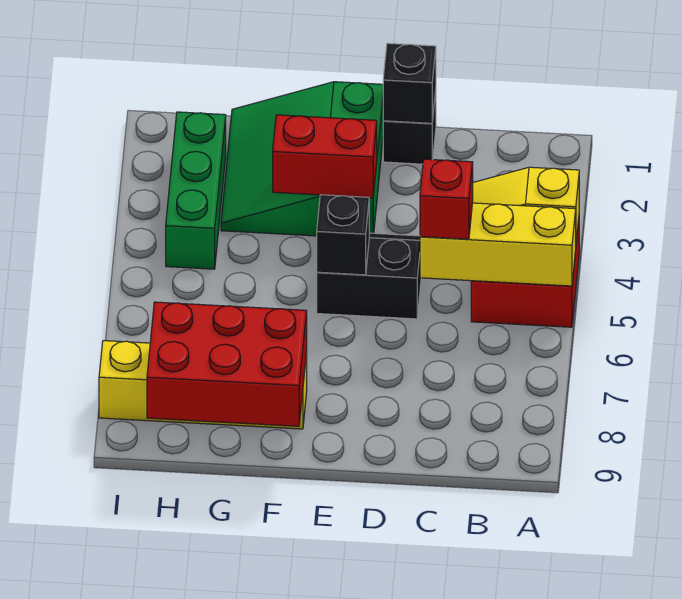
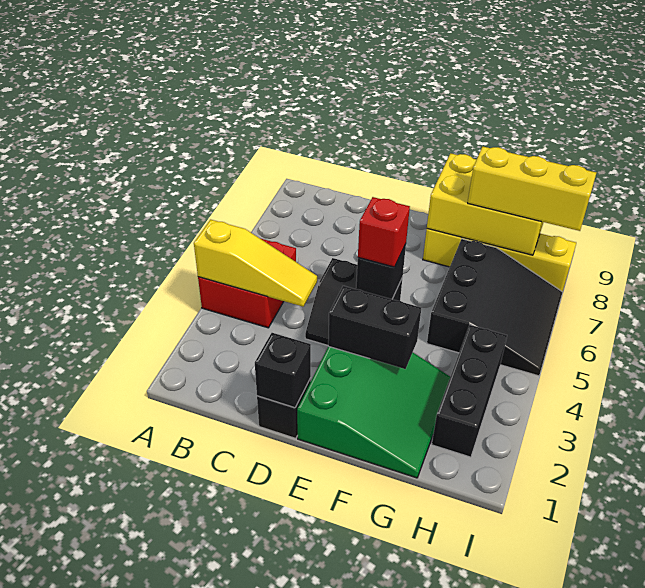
yellow 1x3 brick [420,203,576,286] -> yellow 1x3 brick moved to [468,147,596,231]
red 1x1 brick [420,159,473,239] -> red 1x1 brick moved to [358,197,410,267]
red 1x2 brick [273,115,377,198] -> black 1x2 brick [328,286,421,369]
red 2x3 brick [147,302,307,426] -> yellow 2x3 brick [427,153,544,255]
none -> black 3x3 slope [427,239,563,376]
green 1x3 brick [166,112,226,269] -> black 1x3 brick [432,325,507,457]

